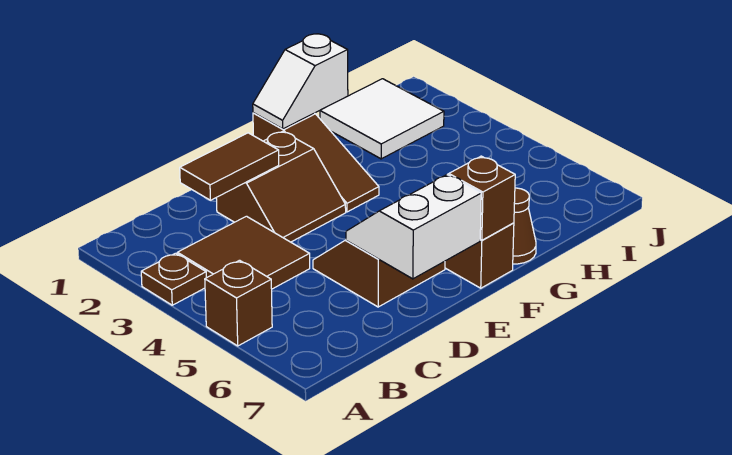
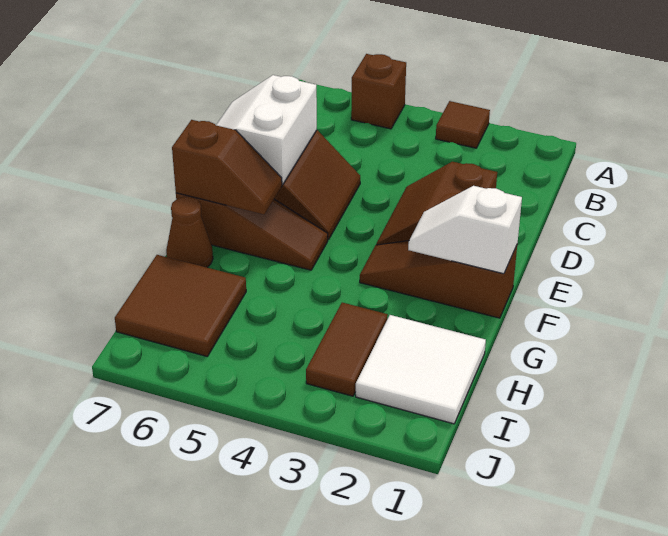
brown 1x1 plate [141,253,206,305] -> brown 1x1 tile [436,101,490,148]
brown 2x2 tile [177,216,310,289] -> brown 2x2 tile moved to [115,255,246,356]
brown 1x2 tile [180,133,279,201] -> brown 1x2 tile moved to [306,303,388,396]
white 2x2 slope [346,174,481,279] -> white 2x2 slope turned to [216,75,317,185]
white 1x2 slope [253,34,348,129] -> white 1x2 slope turned to [408,186,522,274]

